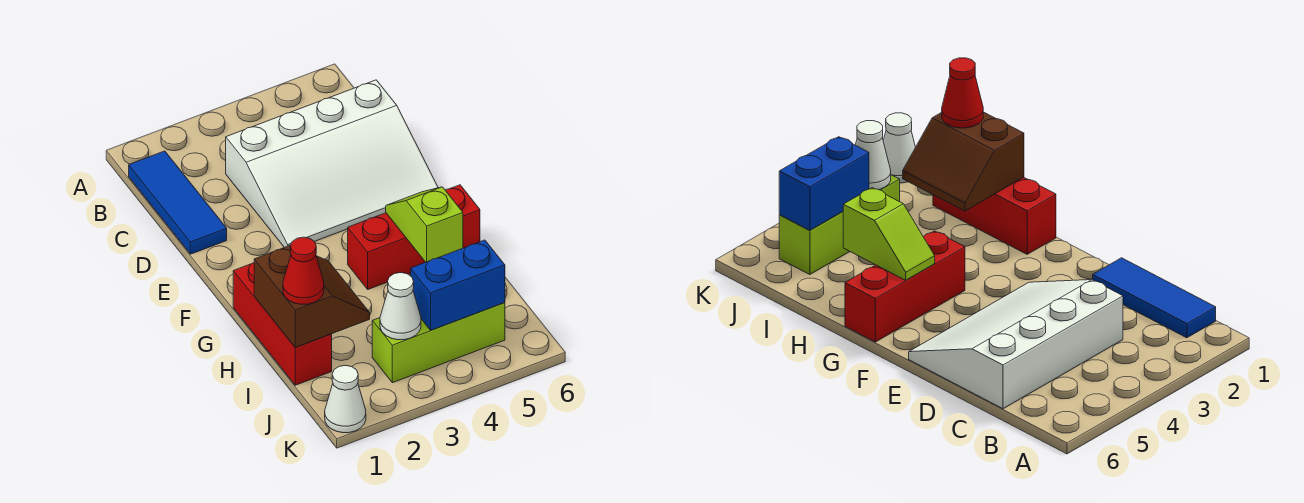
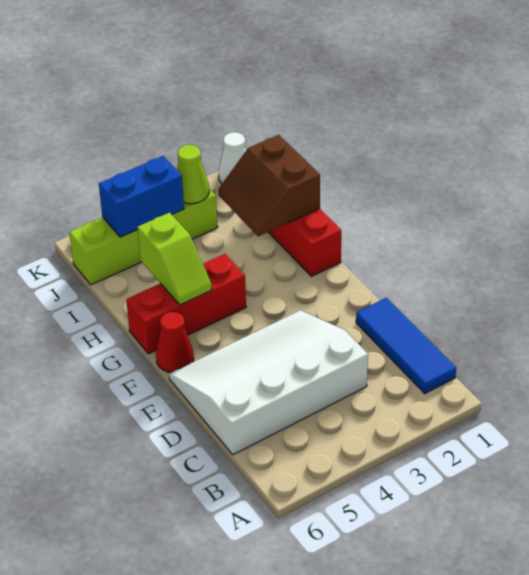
red 1x1 cone [283,237,324,304] -> red 1x1 cone moved to [156,312,194,372]
lime 1x3 brick [372,303,505,383] -> lime 1x4 brick [69,188,218,285]
white 1x1 cone [380,273,421,340] -> lime 1x1 cone [177,145,209,204]

